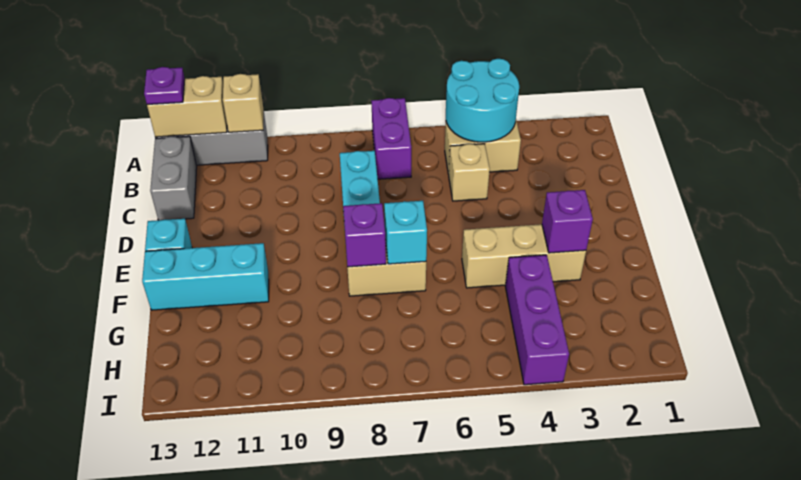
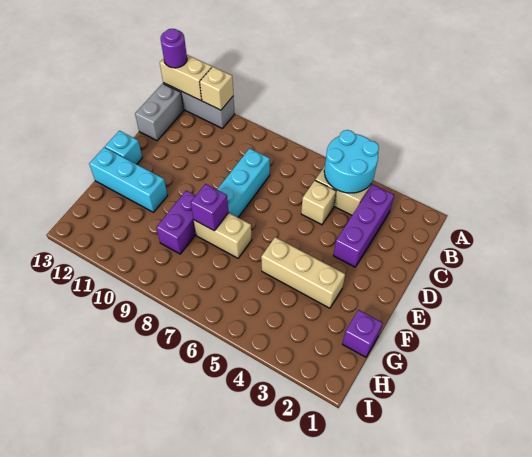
purple 1x2 brick [371,98,411,179] -> purple 1x2 brick moved to [156,191,196,254]
purple 1x1 plate [144,67,185,104] -> purple 1x1 round brick [160,29,187,68]
purple 1x1 brick [542,190,593,253] -> purple 1x1 brick moved to [342,310,382,357]
cyan 1x1 brick [384,201,427,264] -> none
purple 1x3 brick [505,255,569,385] -> purple 1x3 brick moved to [333,185,394,267]

